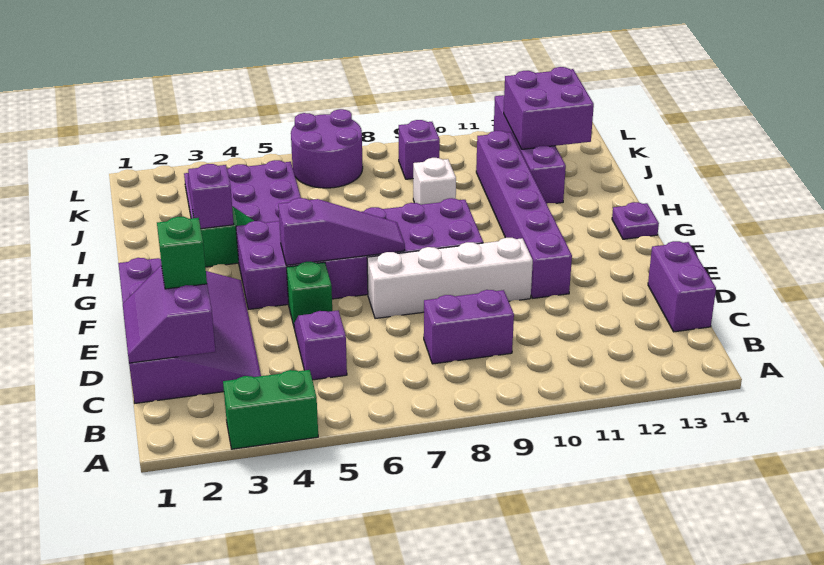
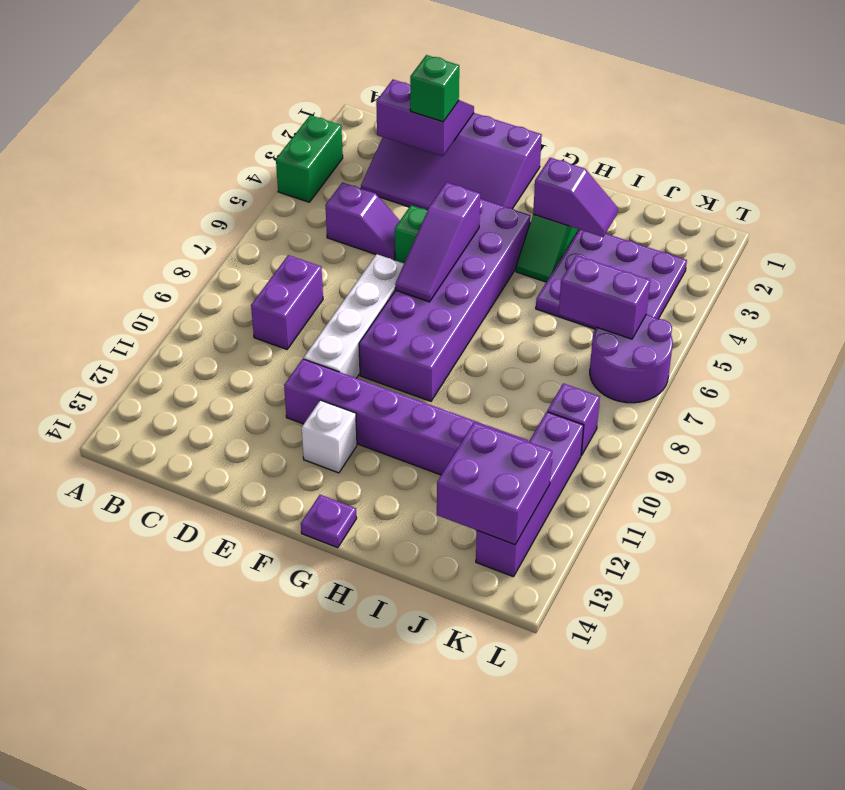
purple 1x2 brick [648,241,716,332] -> purple 1x2 brick moved to [559,256,650,339]
white 1x1 brick [413,158,456,205] -> white 1x1 brick moved to [302,400,357,473]
purple 1x4 brick [494,95,566,203] -> purple 1x4 brick turned to [476,412,584,577]

